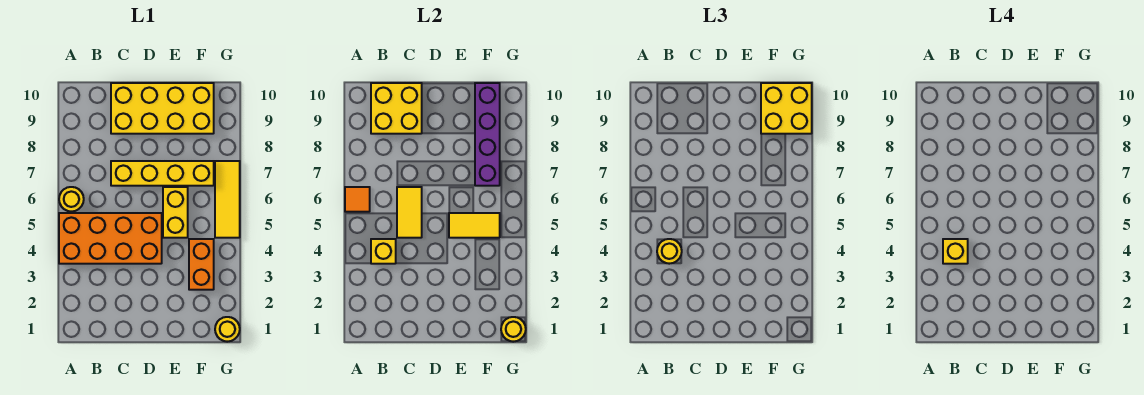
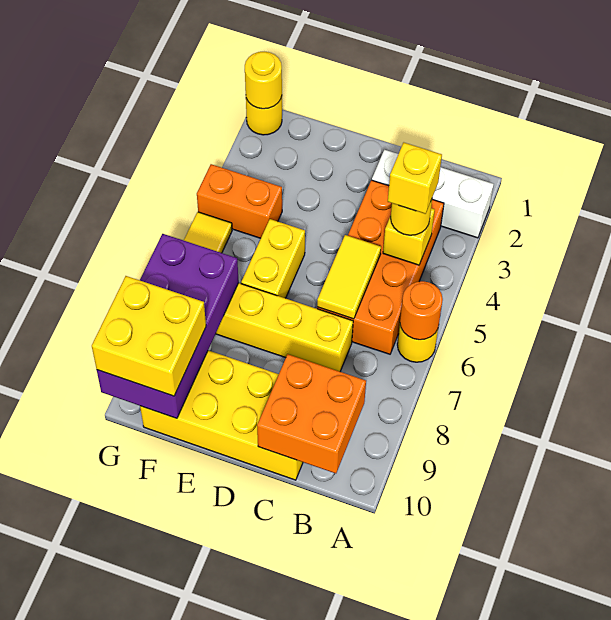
none -> white 1x3 brick [372,150,494,238]
orange 2x4 brick [59,213,162,264] -> orange 2x4 brick turned to [317,180,444,354]
orange 1x1 tile [345,187,370,212] -> orange 1x1 round brick [400,281,443,340]
yellow 2x2 brick [371,83,422,134] -> orange 2x2 brick [257,354,366,473]
yellow 1x2 tile [449,213,500,238] -> none
orange 1x2 brick [189,239,214,290] -> orange 1x2 brick turned to [197,164,282,238]
purple 1x4 brick [475,83,500,186] -> purple 2x4 brick [97,234,239,418]

